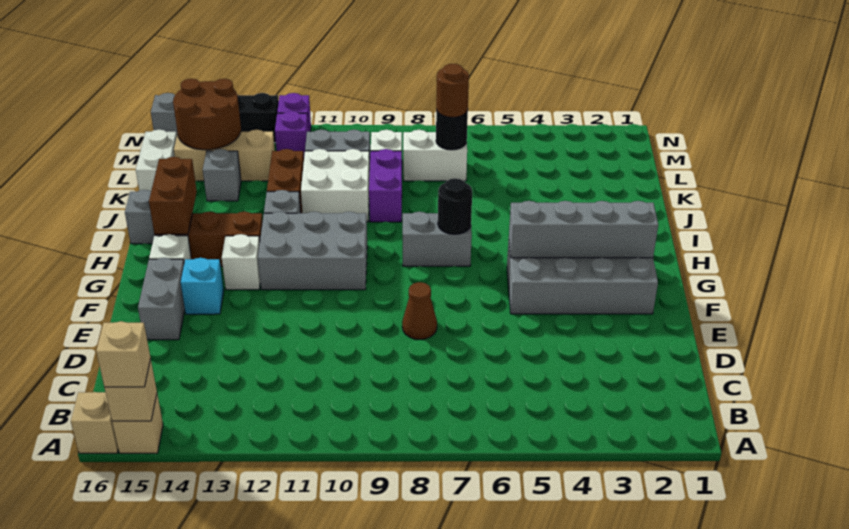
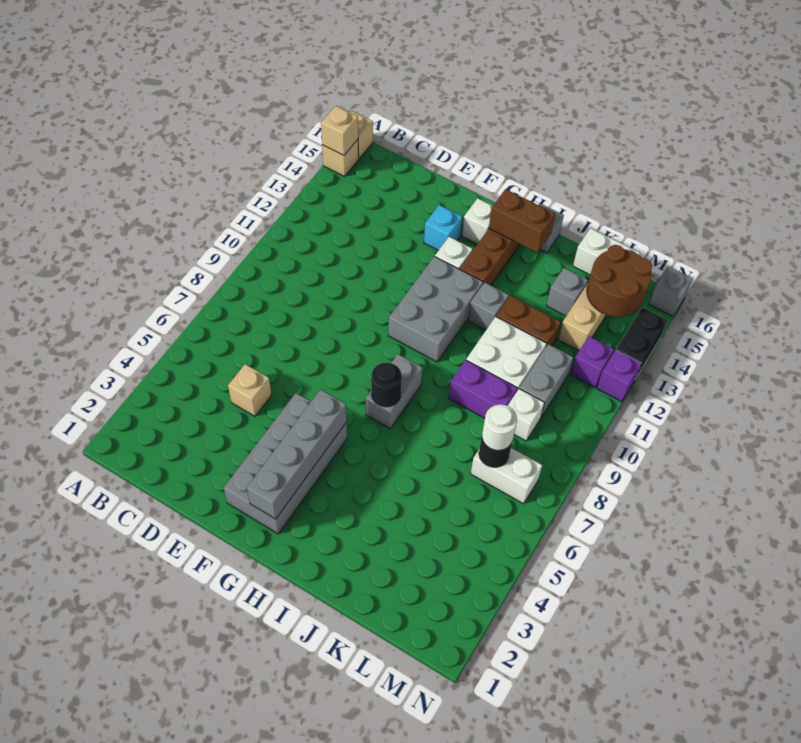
tan 1x1 brick [96,321,151,387] -> tan 1x1 brick moved to [228,364,272,416]
brown 1x1 cone [402,282,437,339] -> none
grey 1x2 brick [138,258,185,340] -> none
white 1x2 brick [403,130,467,181] -> white 1x2 brick turned to [471,448,542,504]
brown 1x1 round brick [436,64,469,118] -> white 1x1 round brick [482,404,517,450]

